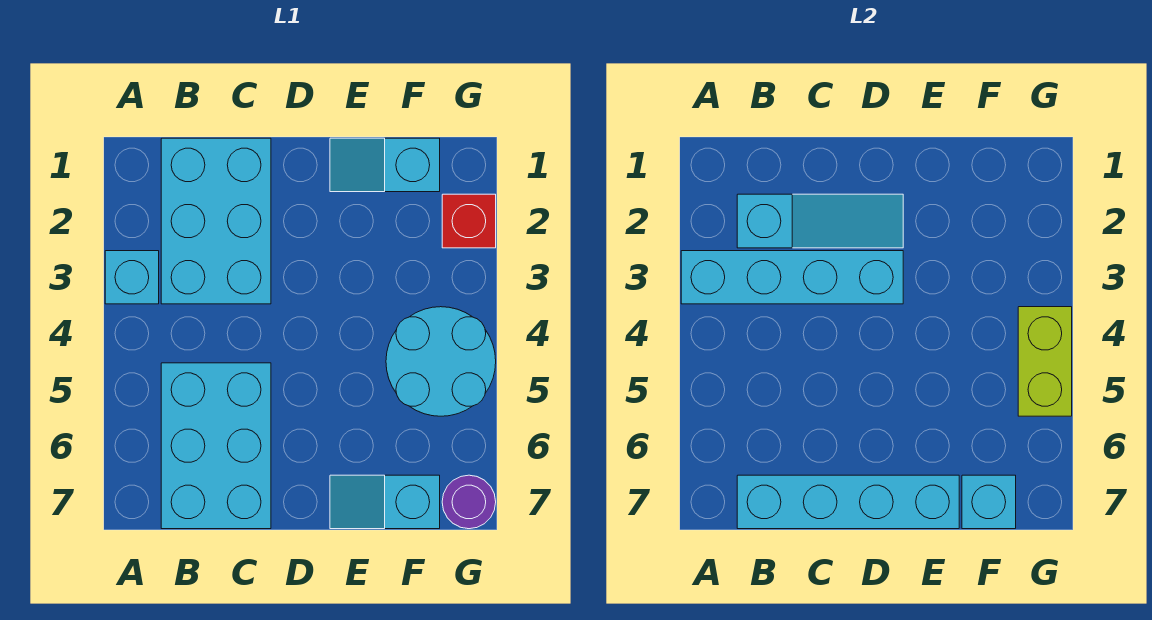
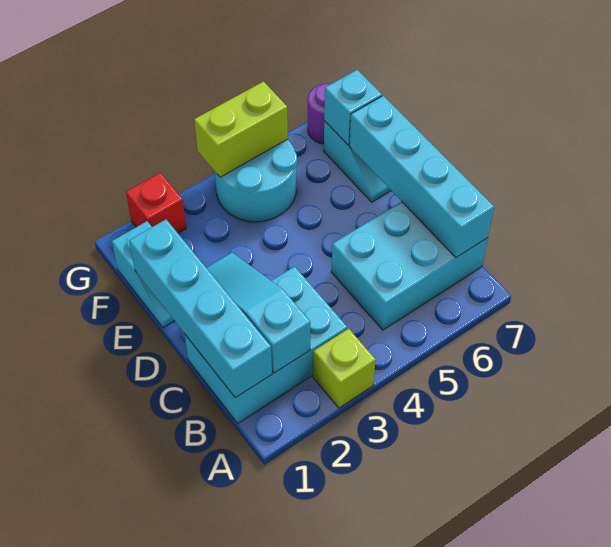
cyan 1x1 brick [105,251,159,304] -> lime 1x1 brick [313,329,376,408]
cyan 1x4 brick [681,251,903,304] -> cyan 1x4 brick moved to [129,220,272,398]

